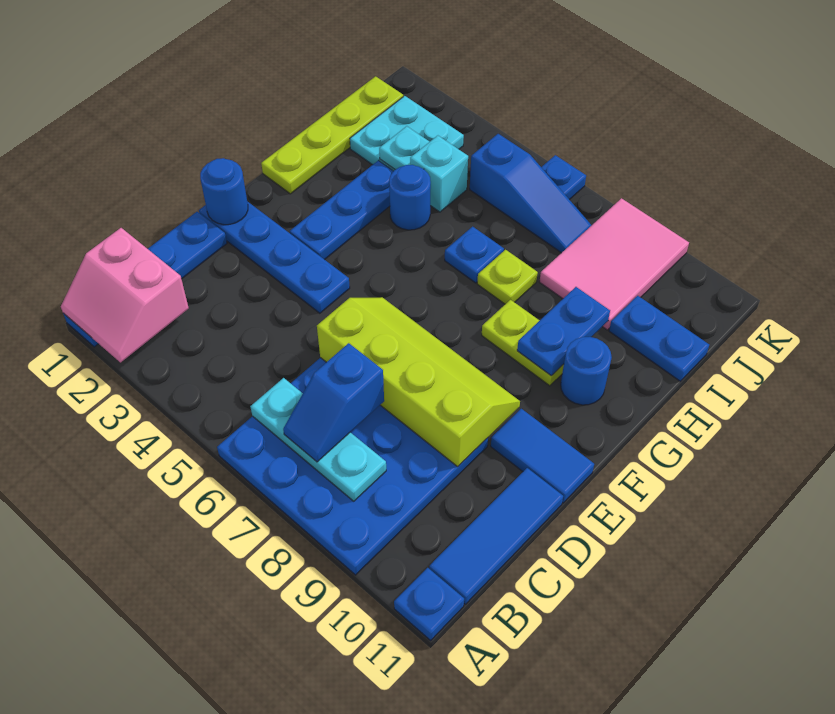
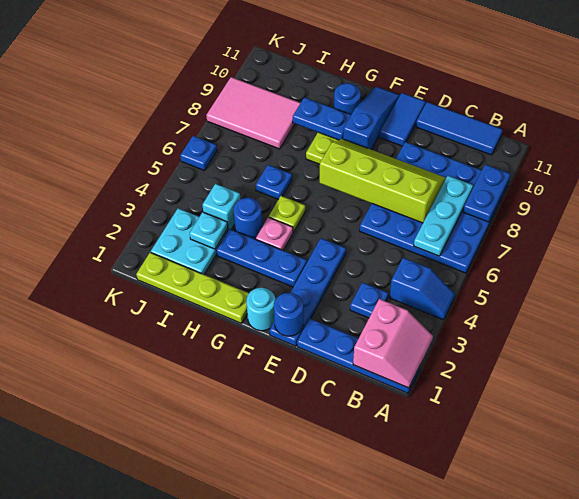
blue 1x1 plate [394,568,464,640] -> blue 1x1 plate moved to [350,282,388,318]
blue 1x2 slope [283,343,384,462] -> blue 1x2 slope moved to [390,258,455,320]
lime 2x4 slope [317,297,520,467] -> lime 2x4 slope turned to [320,139,446,223]
none -> cyan 1x1 round brick [247,288,275,331]
none -> pink 1x1 plate [256,217,293,250]
lime 1x1 plate [477,250,538,304] -> lime 1x1 plate moved to [269,196,305,232]
blue 1x2 plate [609,296,709,381] -> blue 1x2 plate moved to [463,164,510,222]
blue 1x3 slope [470,134,592,253] -> blue 1x3 slope moved to [343,87,400,150]

